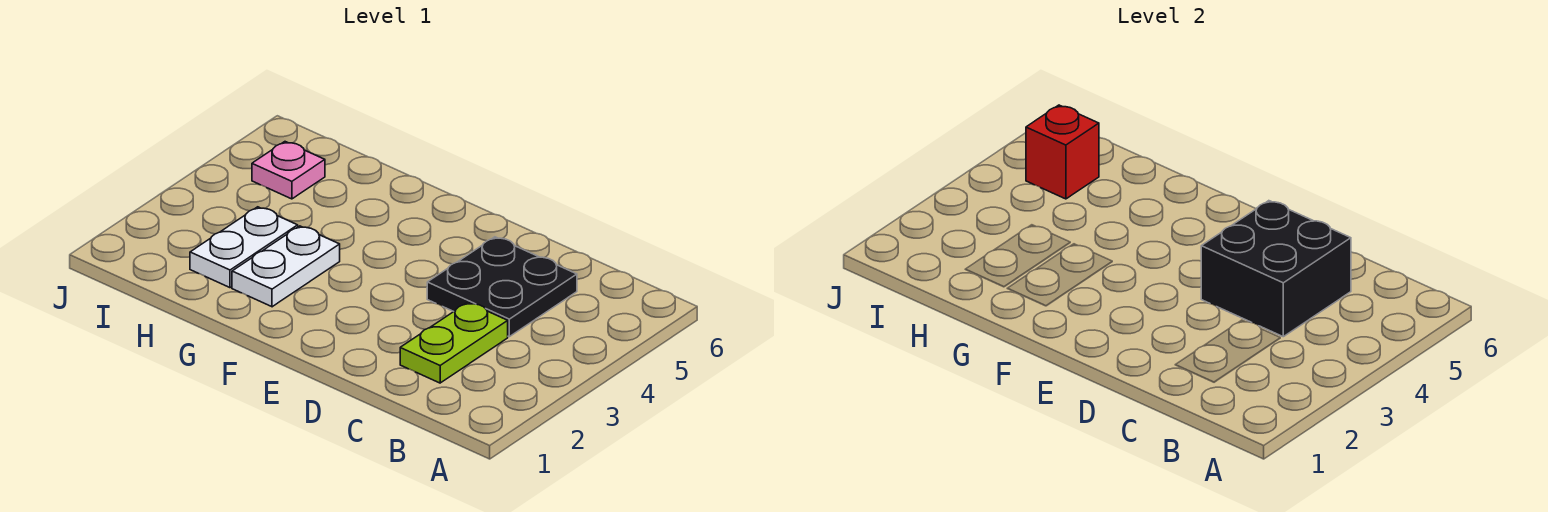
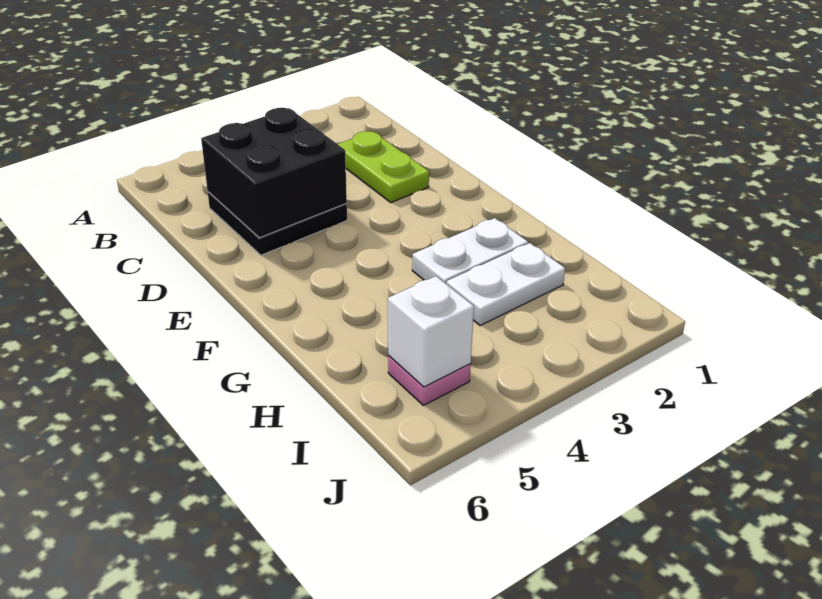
lime 1x2 plate [400,302,508,383] -> lime 1x2 plate turned to [338,131,429,203]
red 1x1 brick [1026,105,1099,199] -> white 1x1 brick [388,276,474,387]

